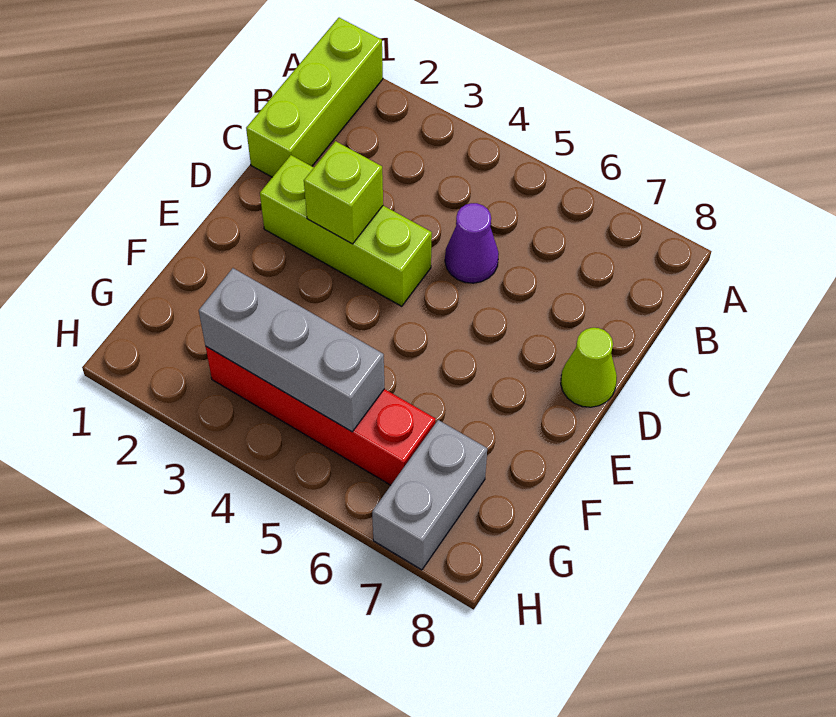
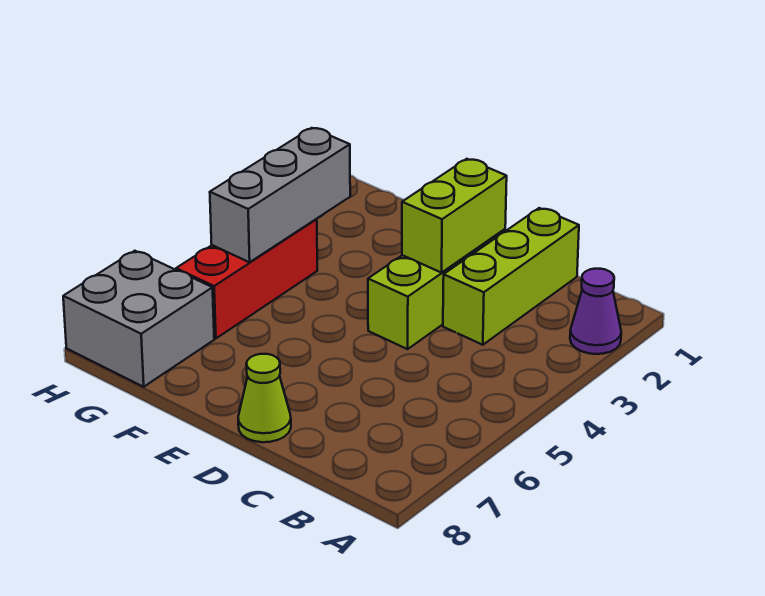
lime 1x3 brick [246,18,383,177] -> lime 1x3 brick turned to [443,208,579,345]
purple 1x1 cone [445,203,499,283] -> purple 1x1 cone moved to [570,269,621,354]
lime 1x1 brick [304,141,383,244] -> lime 1x2 brick [402,159,507,273]
red 1x4 brick [206,347,436,485] -> red 1x3 brick [176,219,317,339]
grey 1x2 brick [372,420,487,570] -> grey 2x2 brick [63,251,214,387]

